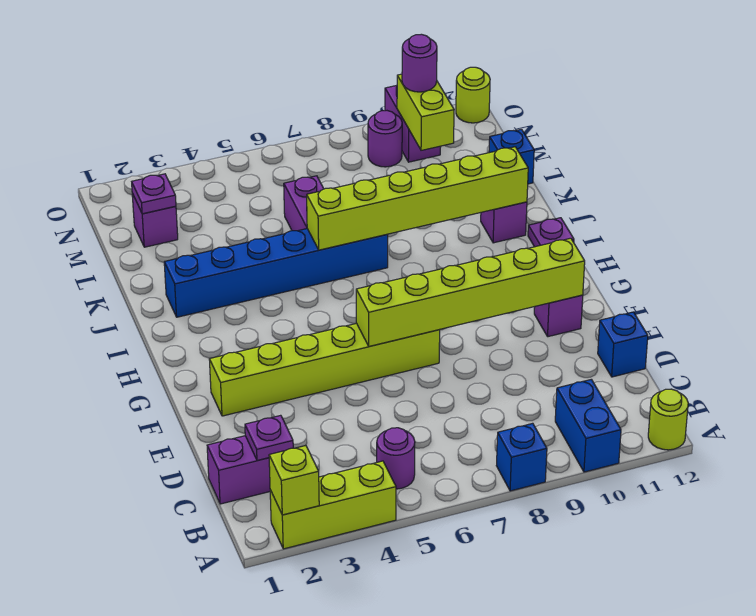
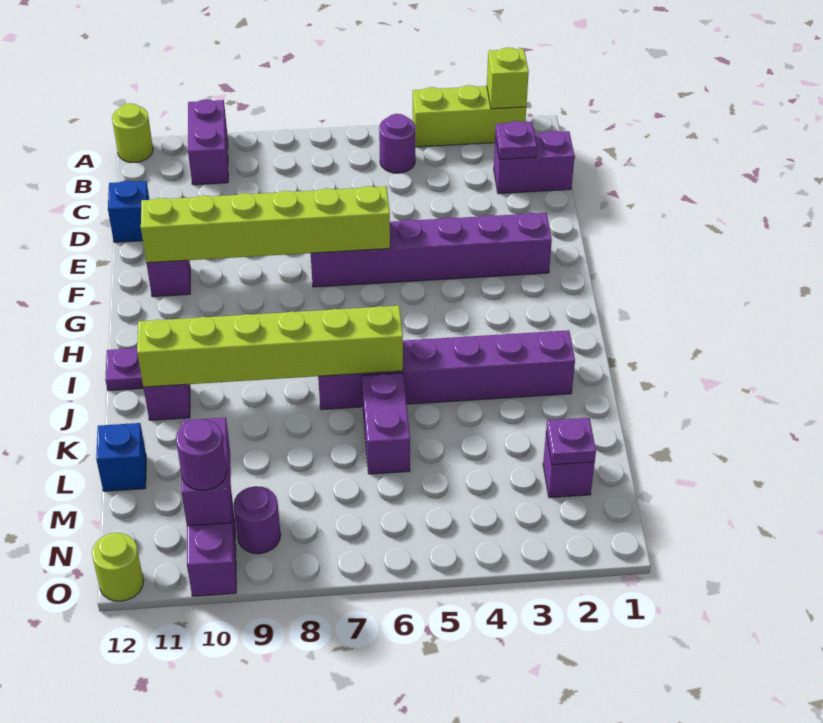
blue 1x1 brick [496,423,547,491] -> none
blue 1x2 brick [555,379,621,472] -> purple 1x2 brick [188,99,228,185]
lime 1x6 brick [209,323,440,416] -> purple 1x6 brick [311,213,552,287]
blue 1x6 brick [164,229,388,317] -> purple 1x6 brick [318,330,575,410]
lime 1x2 brick [397,74,454,150] -> purple 1x2 brick [181,417,231,526]

